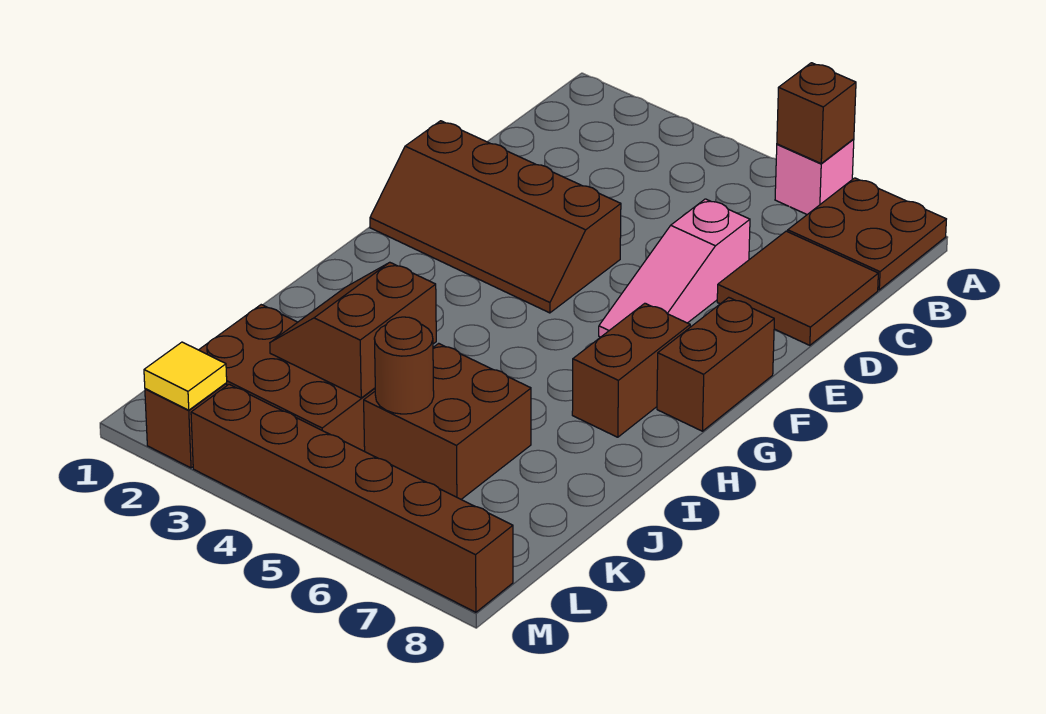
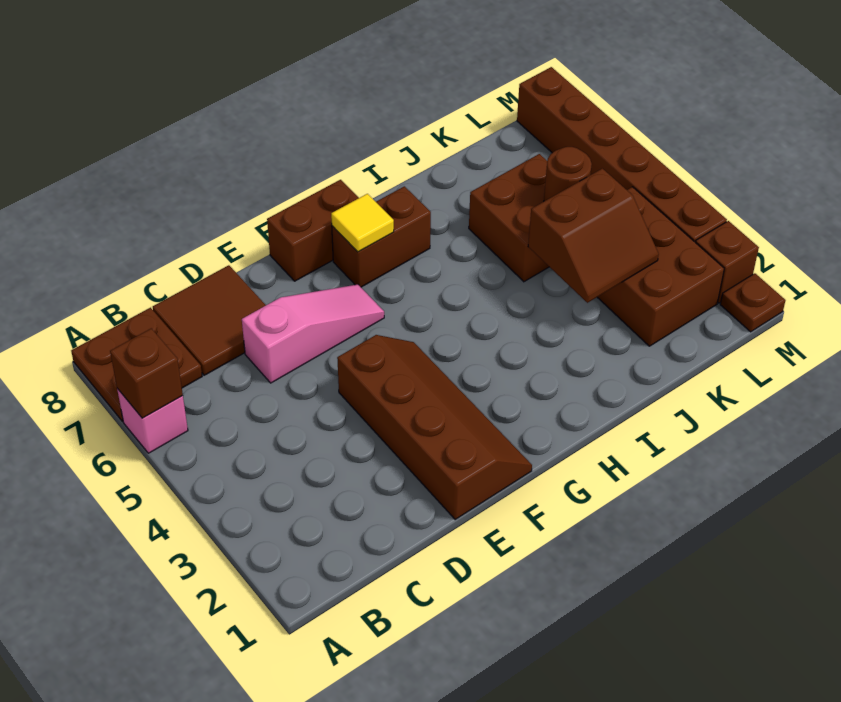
none -> brown 1x1 plate [720,273,786,332]
yellow 1x1 tile [144,342,227,410] -> yellow 1x1 tile moved to [331,194,394,252]

